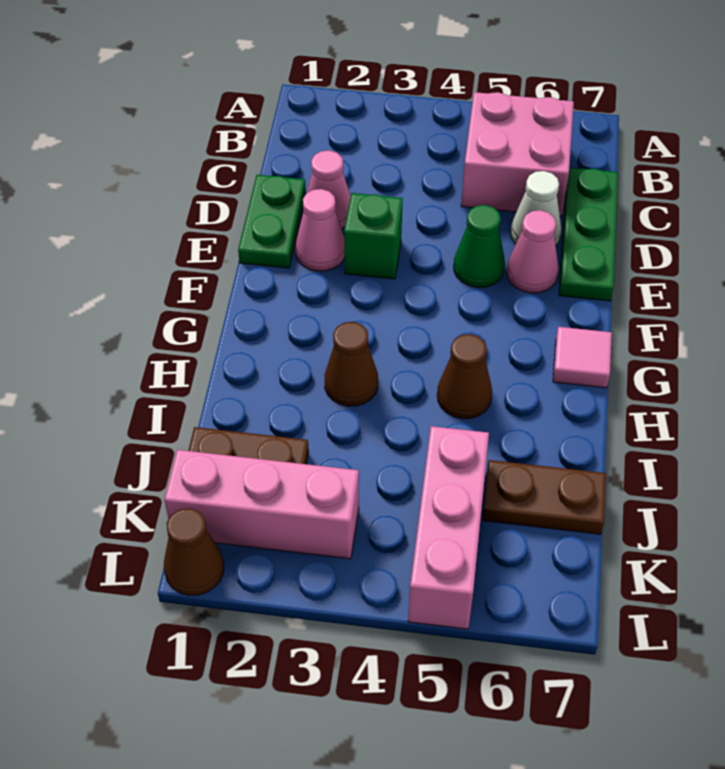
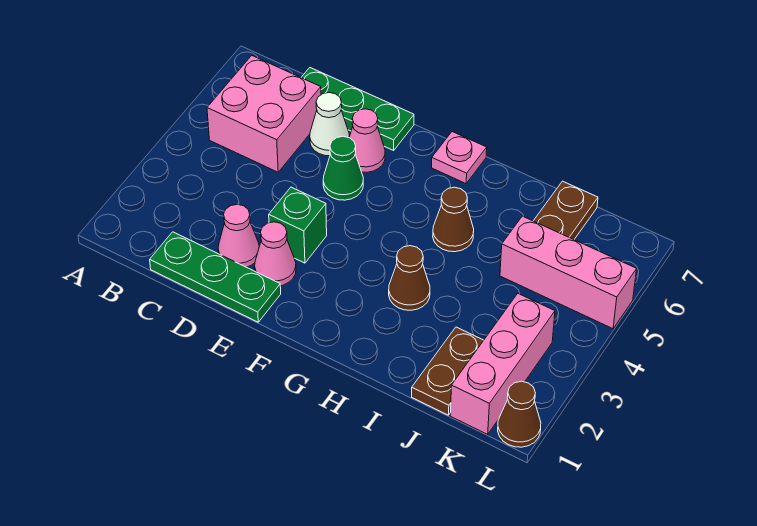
green 1x2 plate [238,175,306,268] -> green 1x3 plate [150,232,281,322]
pink 1x1 tile [553,327,612,388] -> pink 1x1 plate [432,132,487,184]

